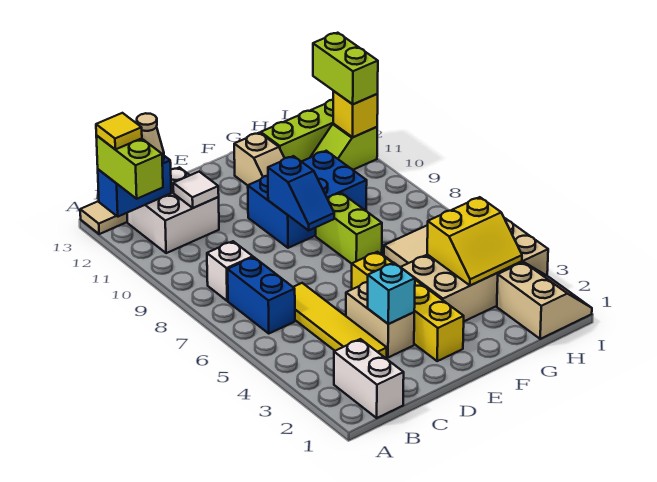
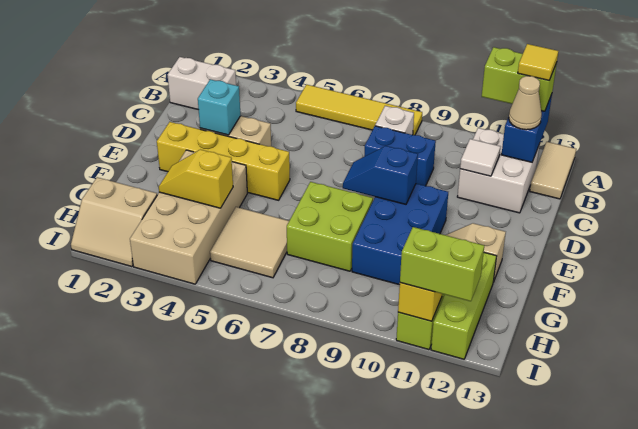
blue 1x2 brick [228,257,295,333] -> blue 1x2 brick moved to [364,126,436,186]
yellow 1x4 tile [293,283,387,358] -> yellow 1x4 tile moved to [296,85,422,135]
lime 1x2 brick [316,193,382,264] -> lime 2x2 brick [287,182,373,271]
yellow 2x2 slope [427,197,522,286] -> yellow 1x2 slope [159,150,233,208]

